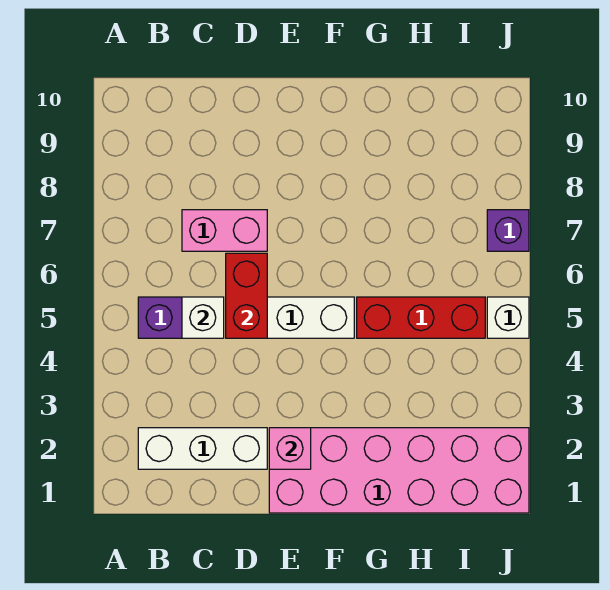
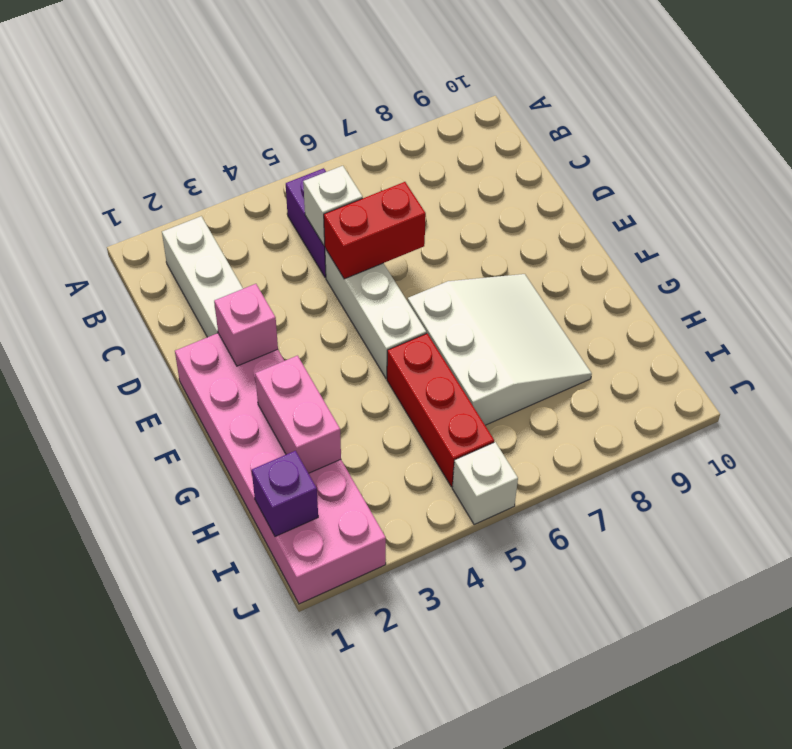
pink 1x2 brick [182,210,267,251] -> pink 1x2 brick moved to [255,356,341,473]
none -> white 3x3 slope [408,274,592,425]
purple 1x1 brick [487,210,529,251] -> purple 1x1 brick moved to [252,451,318,536]

